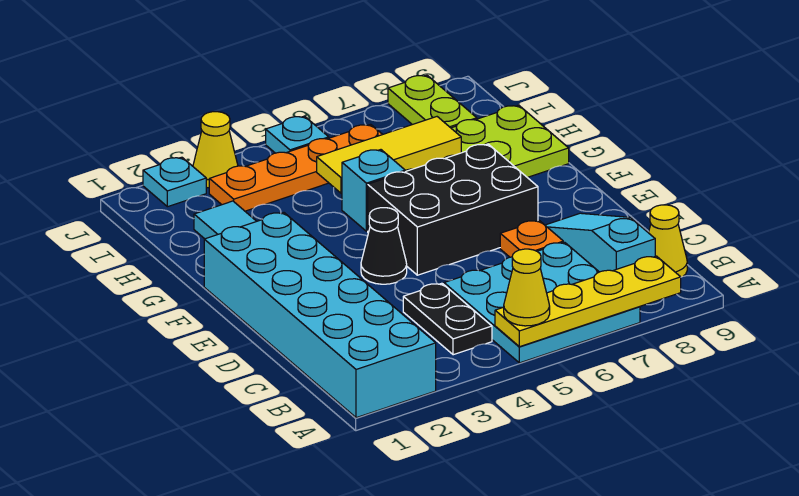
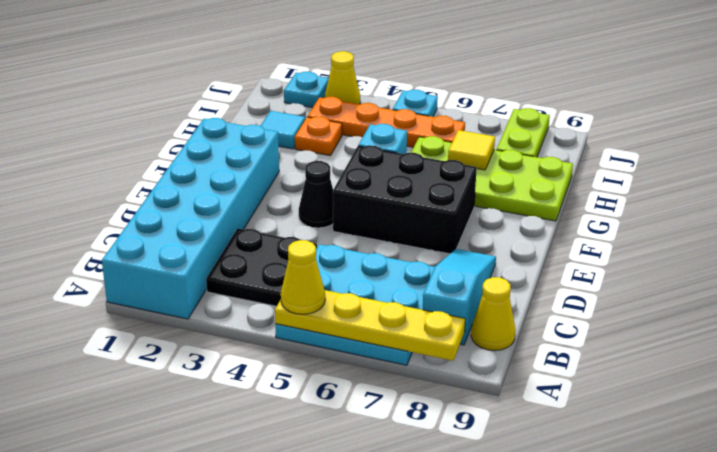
black 1x2 plate [403,283,492,355] -> black 2x2 plate [206,229,317,306]
orange 1x1 plate [500,220,563,257] -> orange 1x1 plate moved to [295,117,342,156]
yellow 1x3 tile [317,117,461,193] -> yellow 1x1 tile [448,130,495,170]

